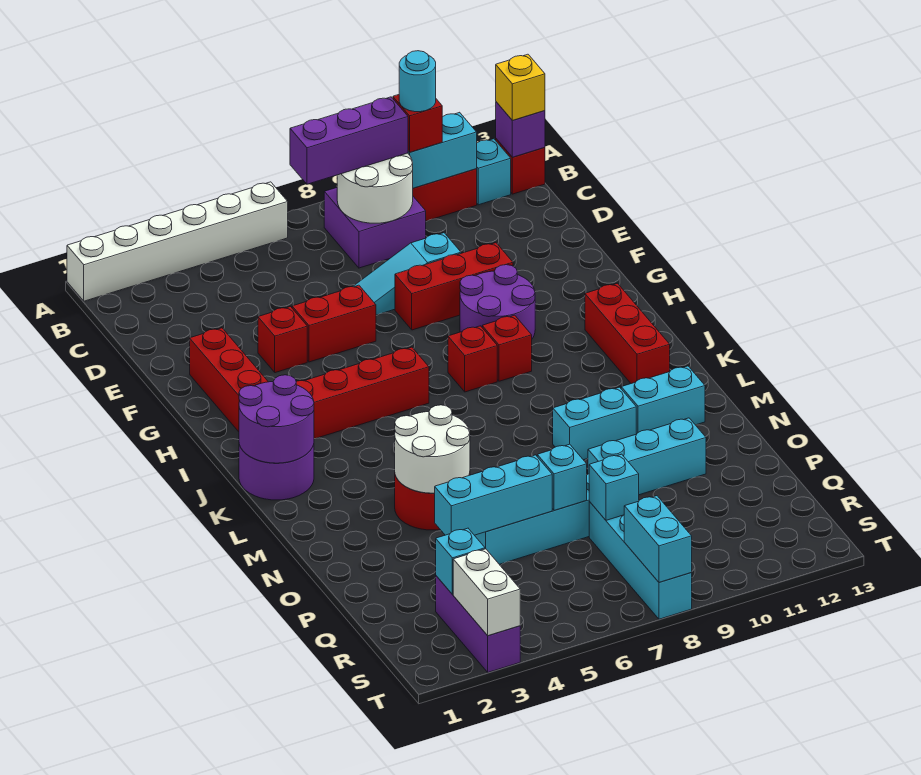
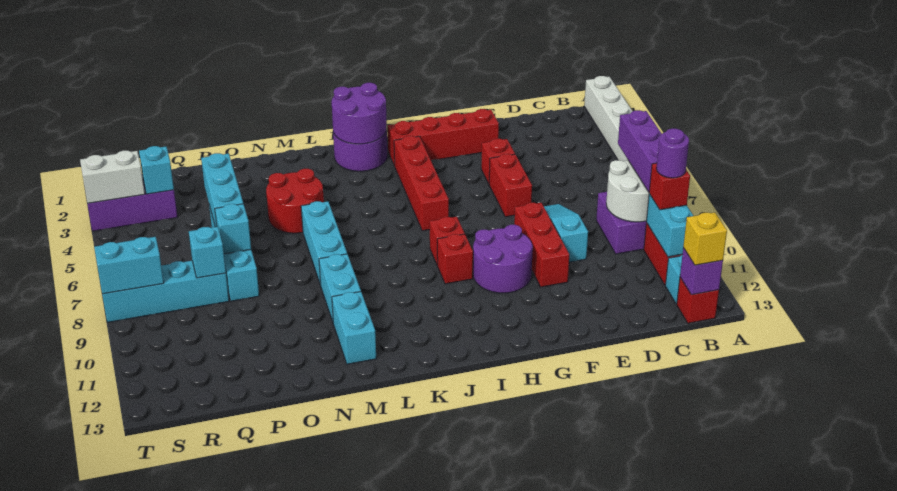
cyan 1x1 round brick [399,51,436,112] -> purple 1x1 round brick [656,129,689,178]
red 1x3 brick [585,283,670,384] -> none
white 2x2 round brick [395,405,470,493] -> none
cyan 1x3 brick [588,418,706,495] -> cyan 1x3 brick moved to [301,201,347,286]

